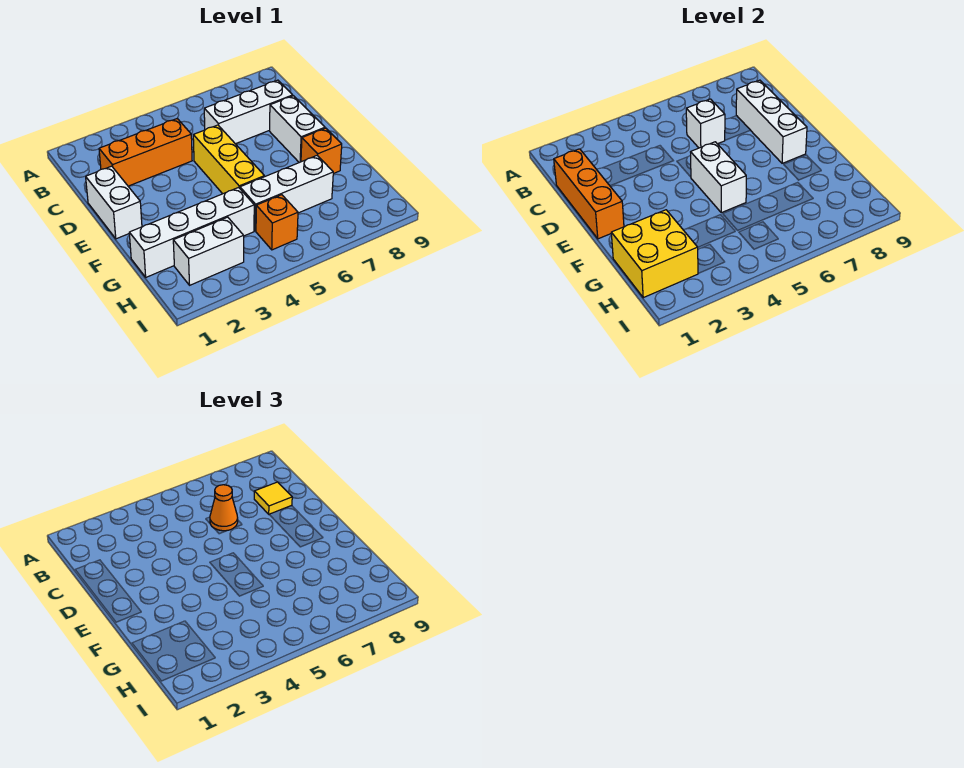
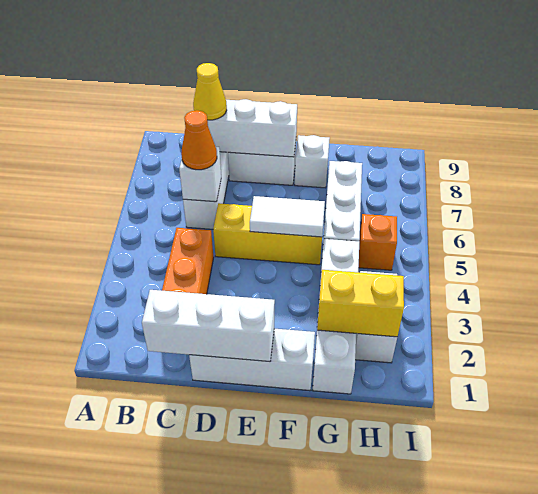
orange 1x3 brick [554,149,624,239] -> white 1x3 brick [142,290,275,362]
yellow 1x1 tile [254,482,292,514] -> yellow 1x1 cone [193,63,227,120]
white 1x2 brick [86,166,142,239] -> white 1x3 brick [189,329,315,391]
white 1x2 brick [691,142,746,213] -> white 1x2 tile [250,196,325,237]
orange 1x1 brick [301,128,342,174] -> white 1x1 brick [295,135,330,188]
yellow 2x2 brick [611,210,698,298] -> yellow 1x2 brick [317,270,404,337]

